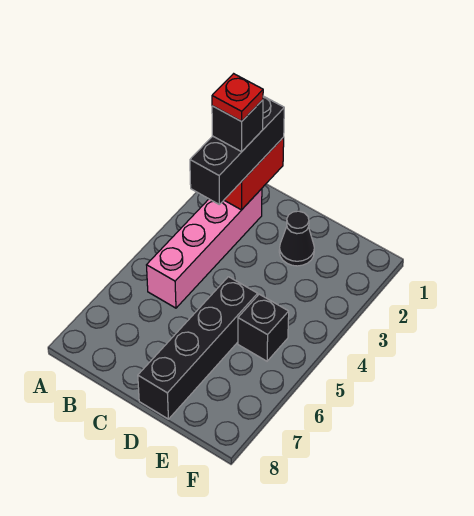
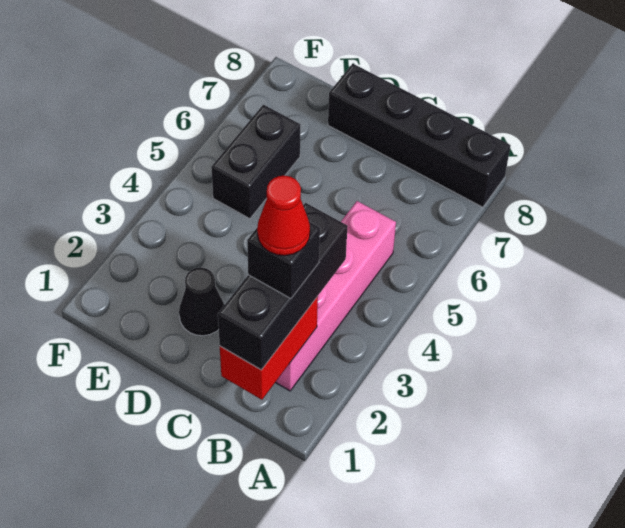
red 1x1 plate [212,74,263,121] -> red 1x1 cone [257,176,310,256]
black 1x4 brick [138,277,258,419] -> black 1x4 brick turned to [328,64,511,207]
black 1x1 brick [238,294,289,361] -> black 1x2 brick [211,105,300,219]

